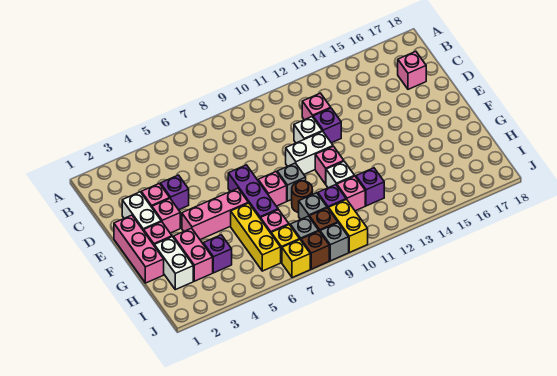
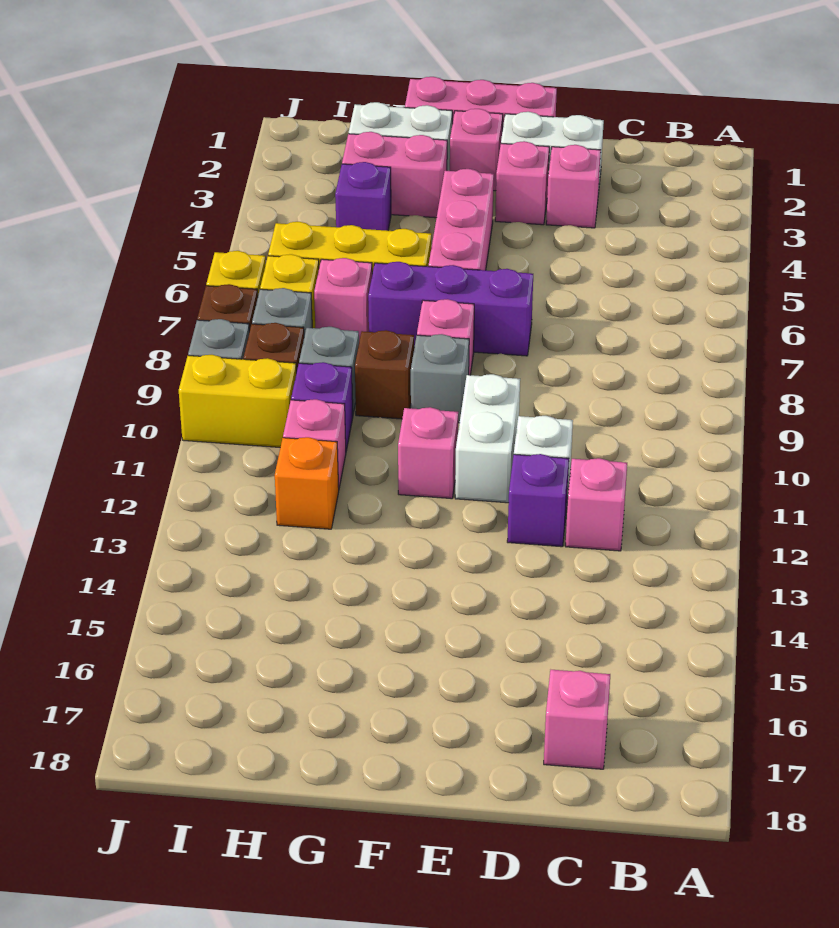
purple 1x1 brick [160,175,189,210] -> none
brown 1x1 round brick [292,181,313,213] -> brown 1x1 brick [355,330,414,419]
white 1x1 brick [326,162,354,188] -> none
purple 1x1 brick [356,168,384,206] -> orange 1x1 brick [275,437,339,529]

